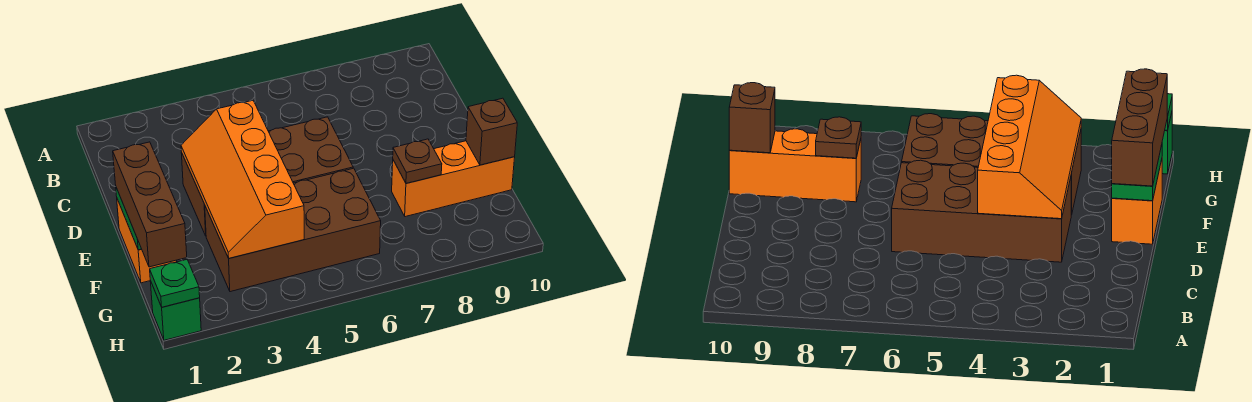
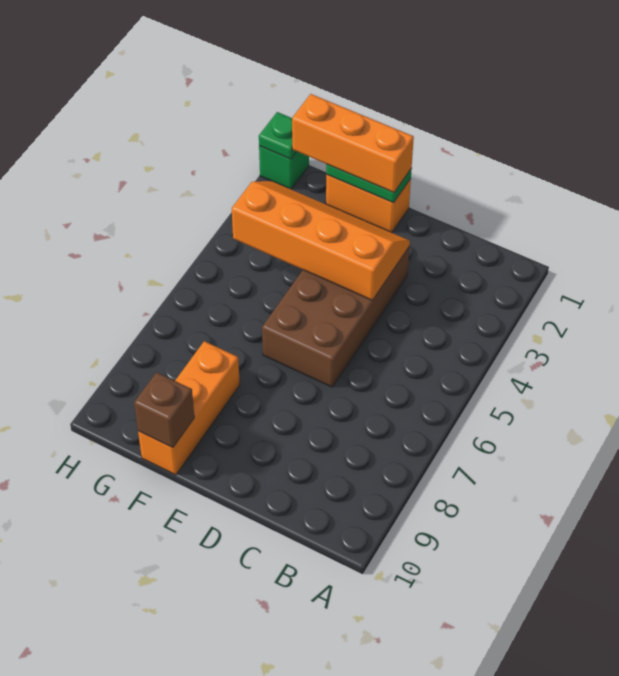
brown 1x3 brick [113,142,187,267] -> orange 1x3 brick [292,94,414,192]
brown 2x4 brick [205,168,381,292] -> none
brown 1x1 plate [393,139,442,183] -> none

